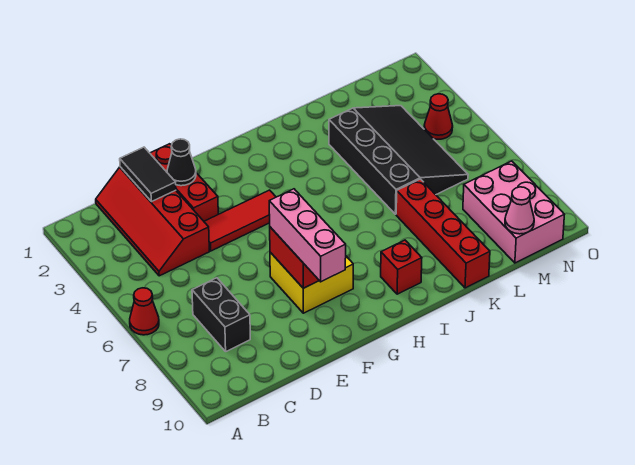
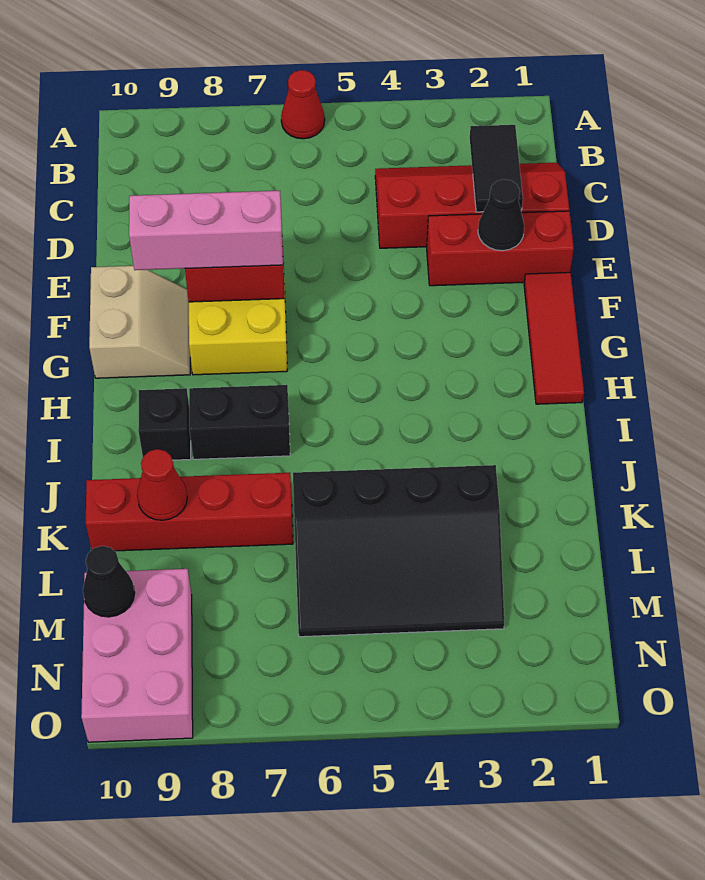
black 1x2 brick [192,278,250,351] -> black 1x2 brick moved to [189,385,290,459]
black 1x2 tile [120,147,176,202] -> black 1x2 tile turned to [470,125,523,212]
red 1x3 tile [204,190,276,251] -> red 1x3 tile moved to [524,272,584,404]
none -> tan 2x2 slope [89,266,190,378]
red 1x1 brick [381,240,422,294] -> black 1x1 brick [138,388,191,460]
pink 2x3 brick [463,161,564,263] -> pink 2x3 brick turned to [81,569,193,742]
pink 1x1 cone [505,187,534,234] -> black 1x1 cone [83,546,135,617]
red 1x1 cone [424,94,453,139] -> red 1x1 cone moved to [137,449,187,520]

